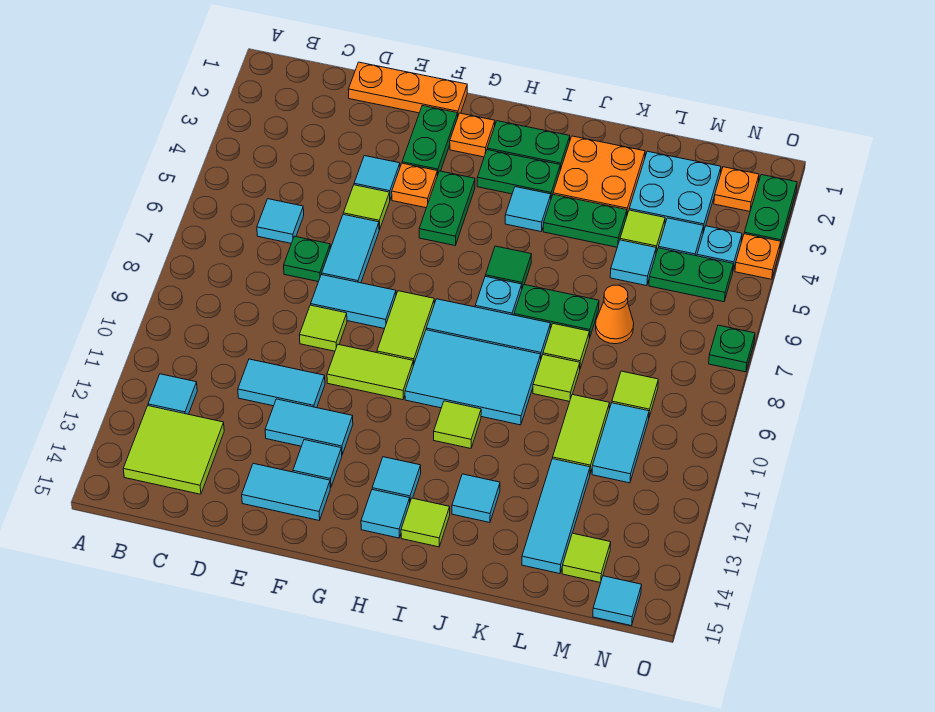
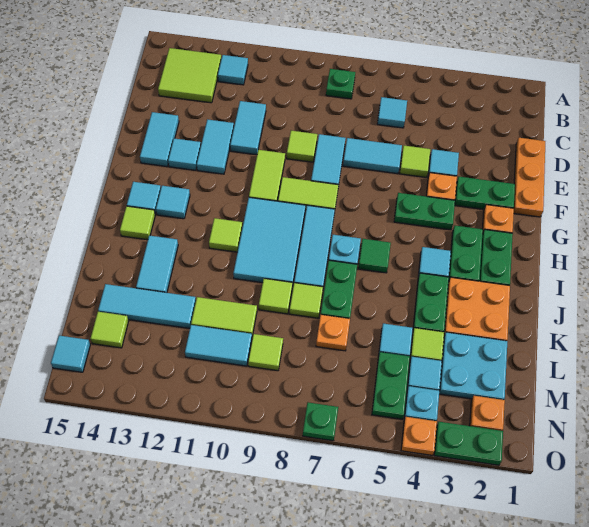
green 1x1 plate [284,236,330,282] -> green 1x1 plate moved to [326,69,355,99]
cyan 1x1 tile [452,474,500,523] -> cyan 1x2 tile [136,235,178,293]
orange 1x1 cone [596,285,634,344] -> orange 1x1 plate [316,315,350,351]

